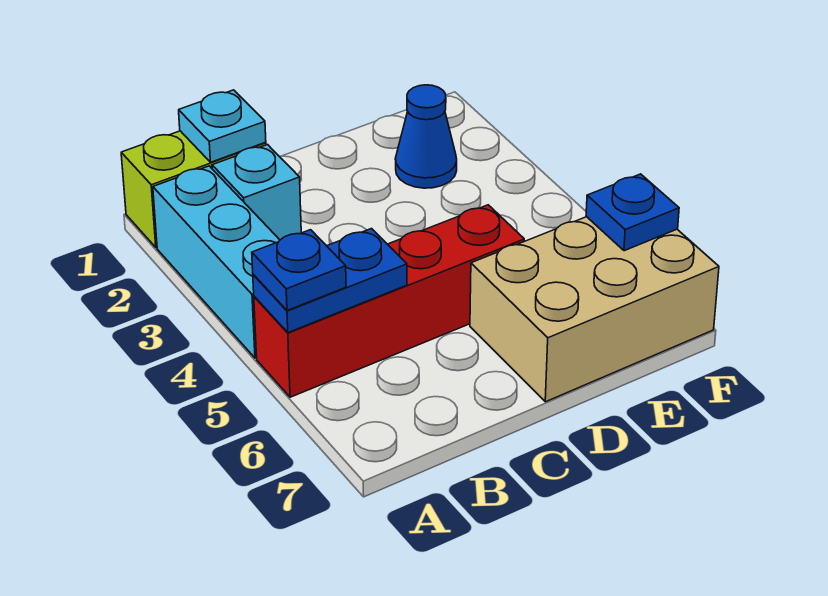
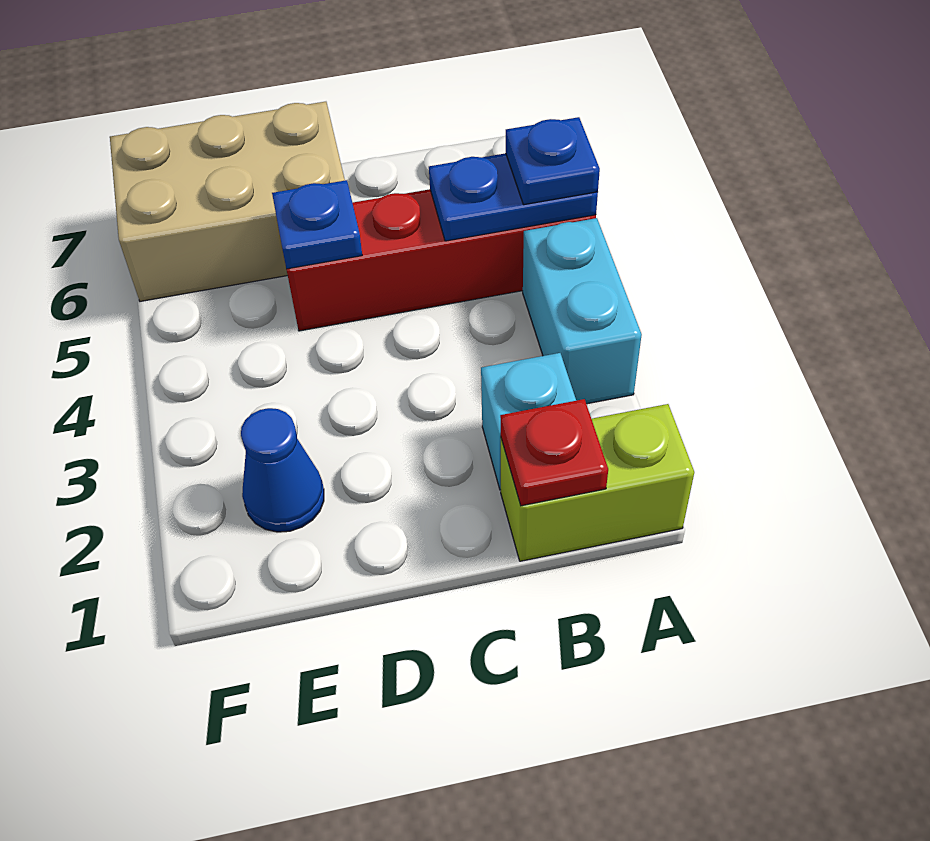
cyan 1x3 brick [153,166,280,358] -> cyan 1x2 brick [523,218,642,404]
cyan 1x1 plate [179,90,266,162] -> red 1x1 plate [500,399,608,506]
blue 1x1 plate [586,174,679,251] -> blue 1x1 plate moved to [272,180,362,269]

